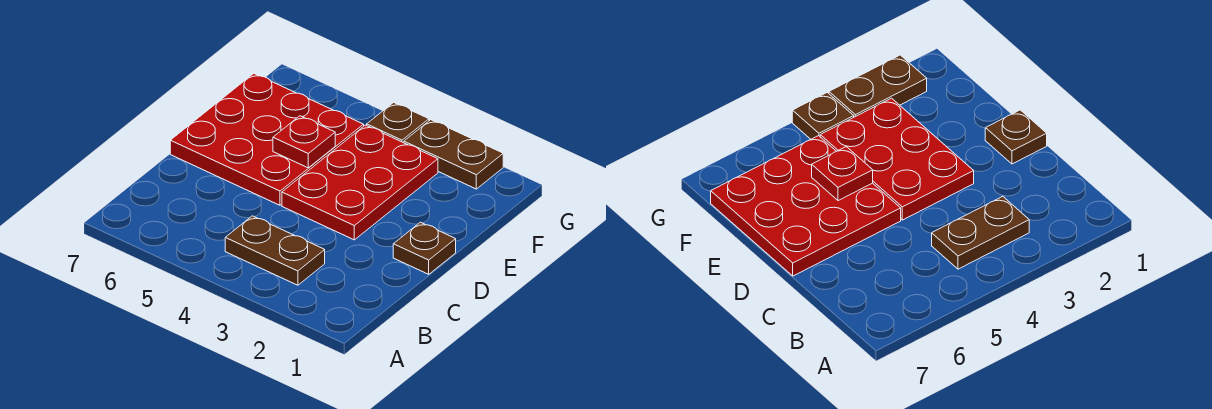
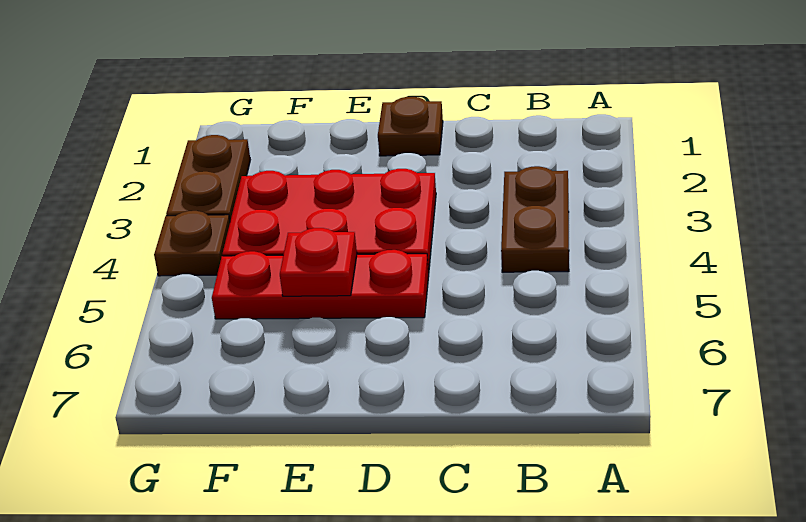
red 3x3 plate [170,73,364,205] -> red 1x3 plate [212,250,429,319]

